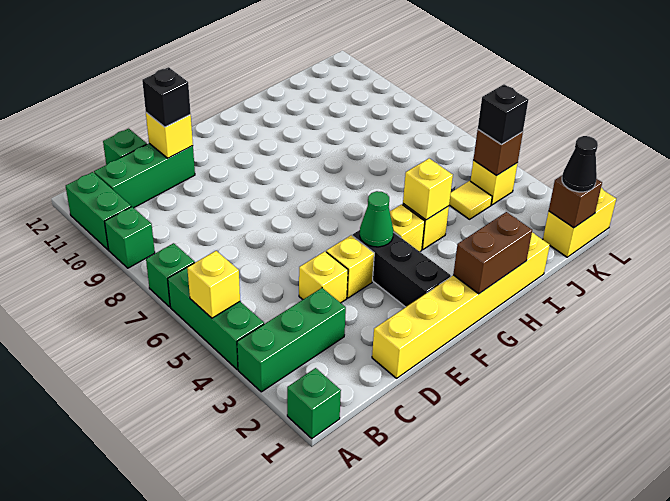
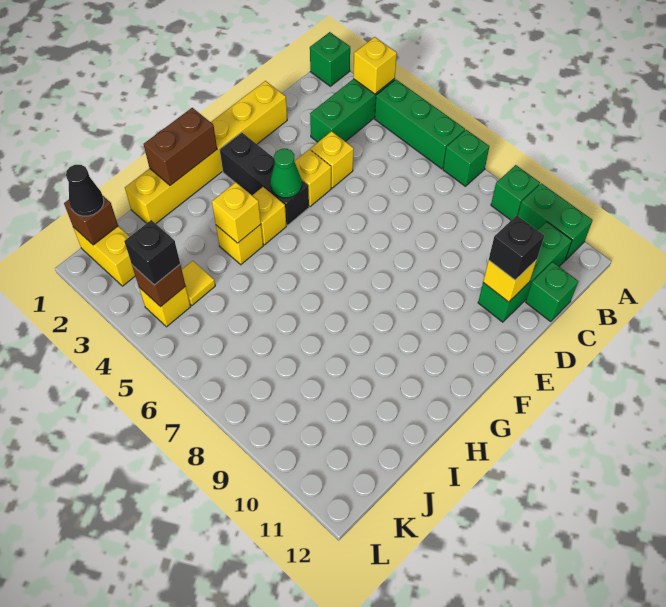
yellow 1x1 brick [187,251,240,318] -> yellow 1x1 brick moved to [353,37,397,94]
yellow 1x2 brick [543,188,616,257] -> yellow 1x2 brick turned to [73,226,135,286]

